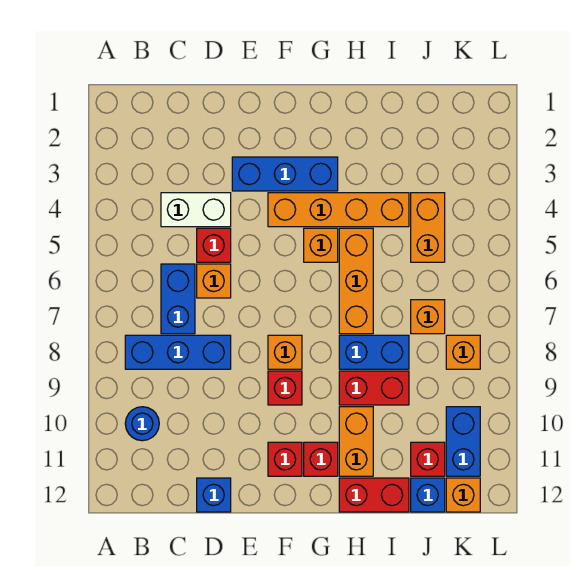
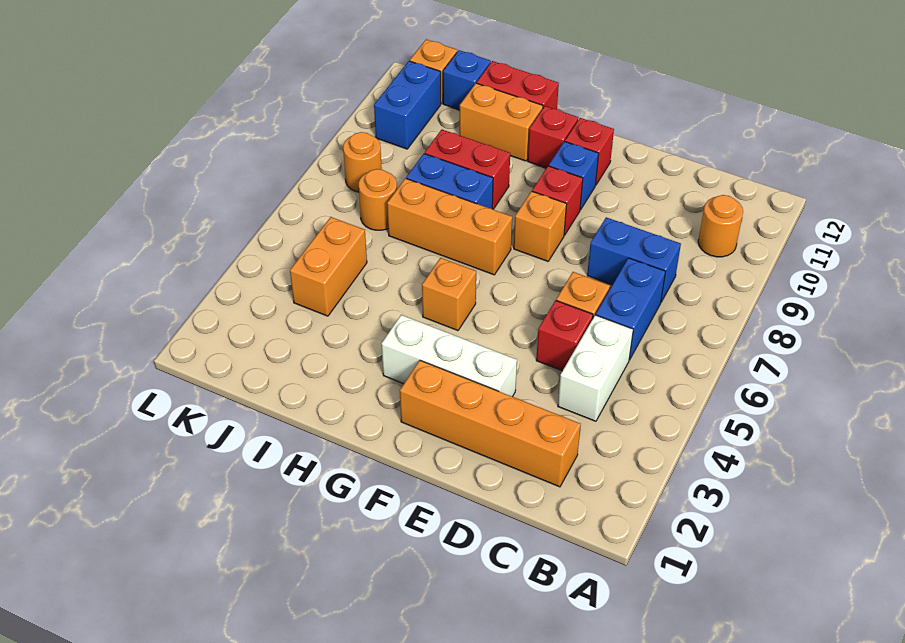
blue 1x3 brick [125,335,231,369] -> blue 1x2 brick [587,217,681,302]
blue 1x1 round brick [125,407,159,441] -> orange 1x1 round brick [698,195,743,257]
white 1x2 brick [161,193,231,227] -> white 1x2 brick turned to [558,315,633,421]
blue 1x1 brick [197,478,231,512] -> blue 1x1 brick moved to [549,142,599,210]
blue 1x3 brick [232,157,338,191] -> white 1x3 brick [382,315,517,397]
orange 1x4 brick [268,193,409,227] -> orange 1x4 brick moved to [400,360,581,487]
orange 1x3 brick [339,228,373,334] -> orange 1x3 brick turned to [387,178,512,275]
orange 1x2 brick [339,407,373,476] -> orange 1x2 brick turned to [460,83,543,161]
orange 1x1 brick [411,300,445,334] -> orange 1x1 round brick [359,169,397,230]
red 1x1 brick [411,442,445,476] -> none
orange 1x1 brick [446,335,480,369] -> orange 1x1 round brick [343,132,382,192]

